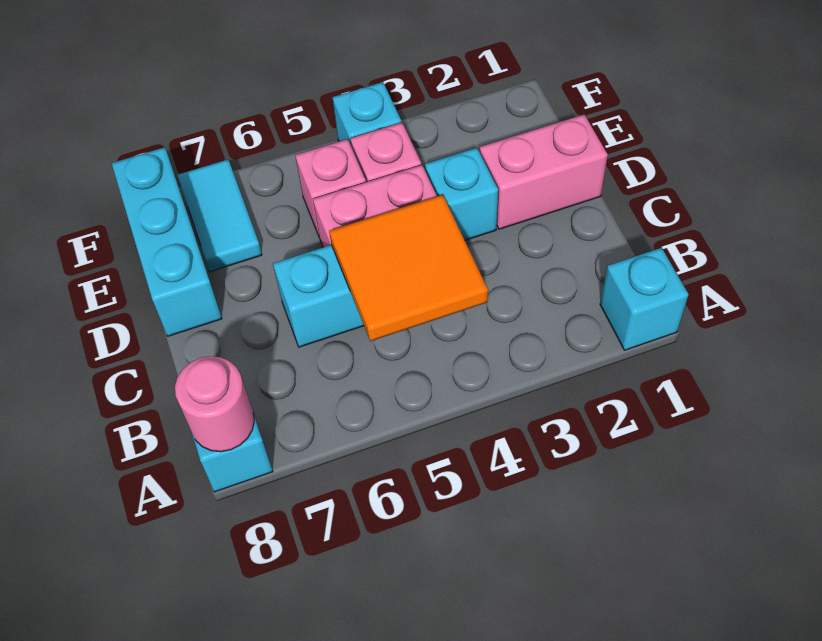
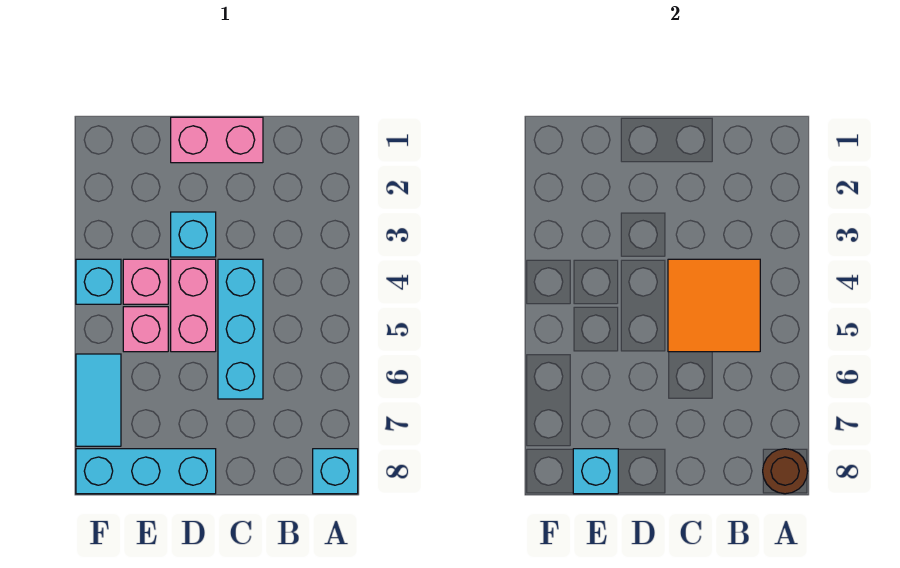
cyan 1x1 brick [600,248,689,350] -> cyan 1x1 brick moved to [573,449,618,494]
pink 1x1 round brick [175,356,254,452] -> brown 1x1 round brick [763,449,808,494]
pink 1x2 brick [480,115,608,229] -> pink 1x2 brick turned to [171,117,263,163]
cyan 1x2 tile [177,160,262,272] -> cyan 1x2 tile turned to [76,354,121,446]

